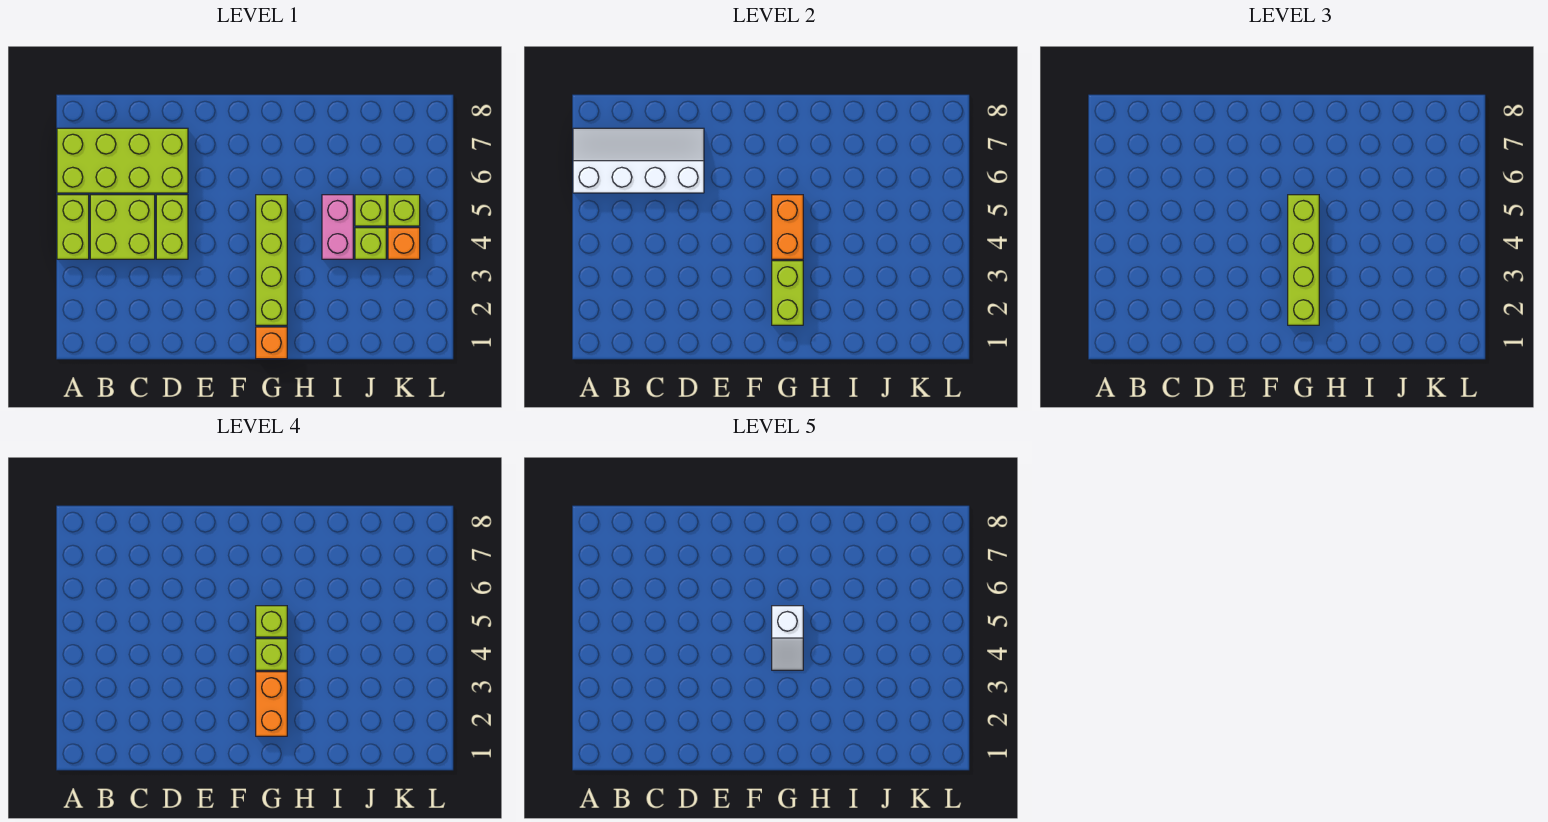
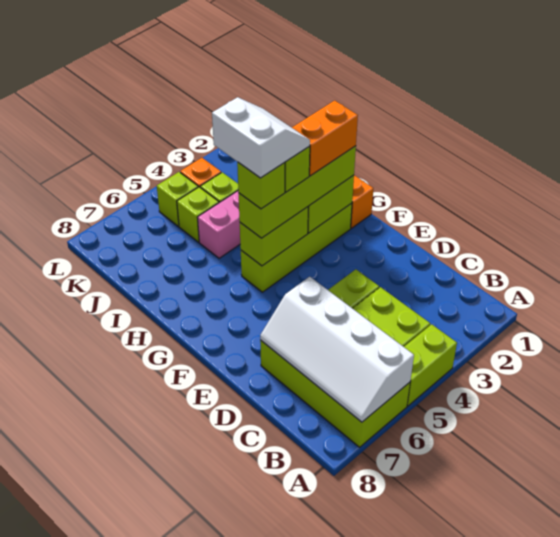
orange 1x2 brick [772,195,803,259] -> lime 1x2 brick [240,207,308,266]
white 1x2 slope [772,606,803,670] -> white 2x2 slope [212,97,310,178]

